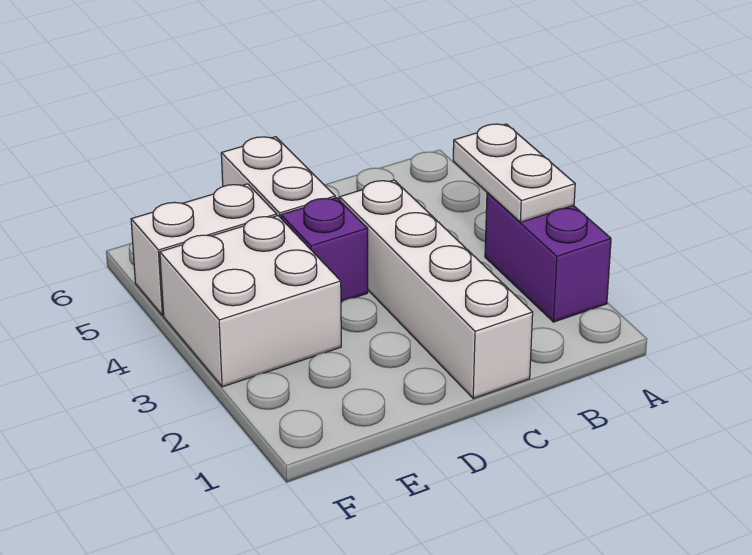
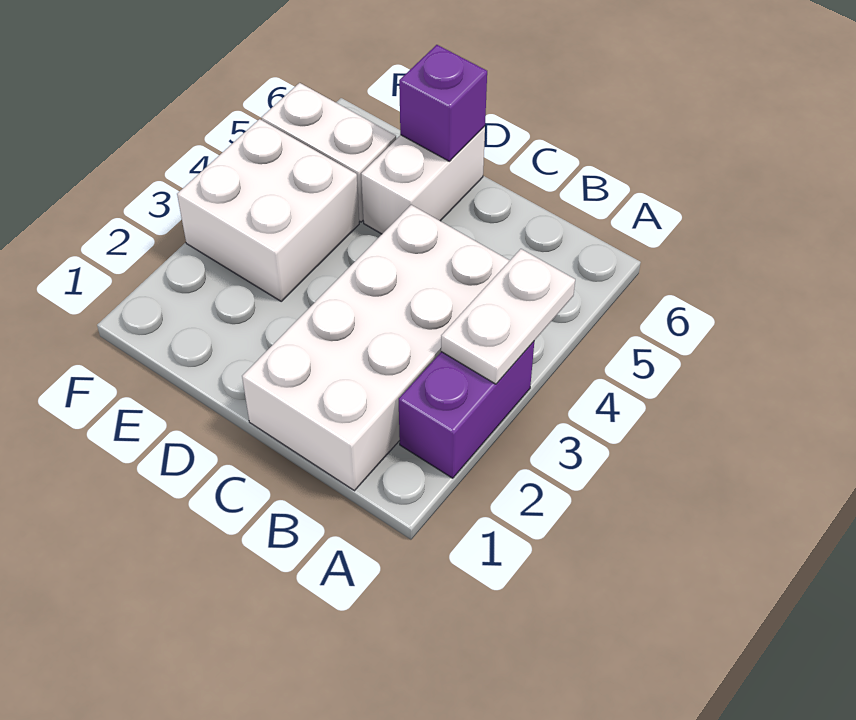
white 1x4 brick [340,180,533,398] -> white 2x4 brick [242,205,510,491]
purple 1x1 brick [281,198,368,302] -> purple 1x1 brick moved to [399,45,487,161]

